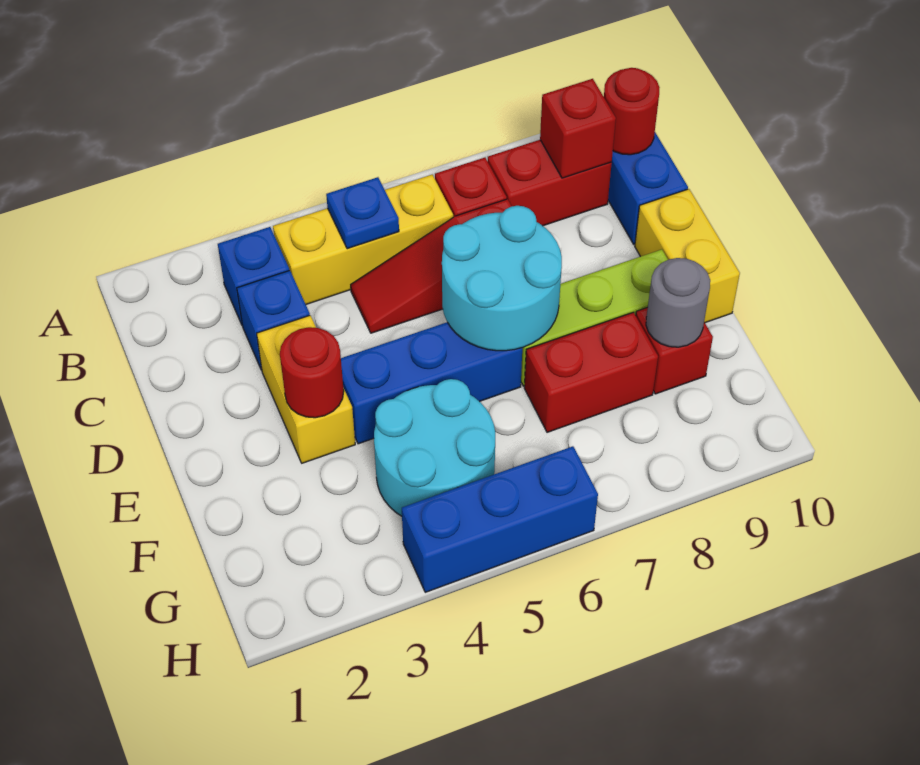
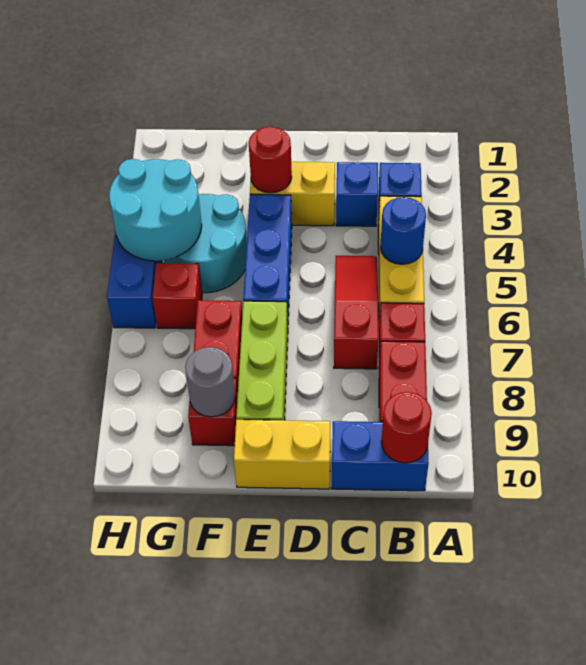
blue 1x1 plate [326,177,399,249] -> blue 1x1 round brick [380,197,426,264]
red 1x1 brick [540,79,616,178] -> red 1x1 brick moved to [152,263,202,329]
cyan 2x2 round brick [442,206,562,351] -> cyan 2x2 round brick moved to [109,159,202,261]

